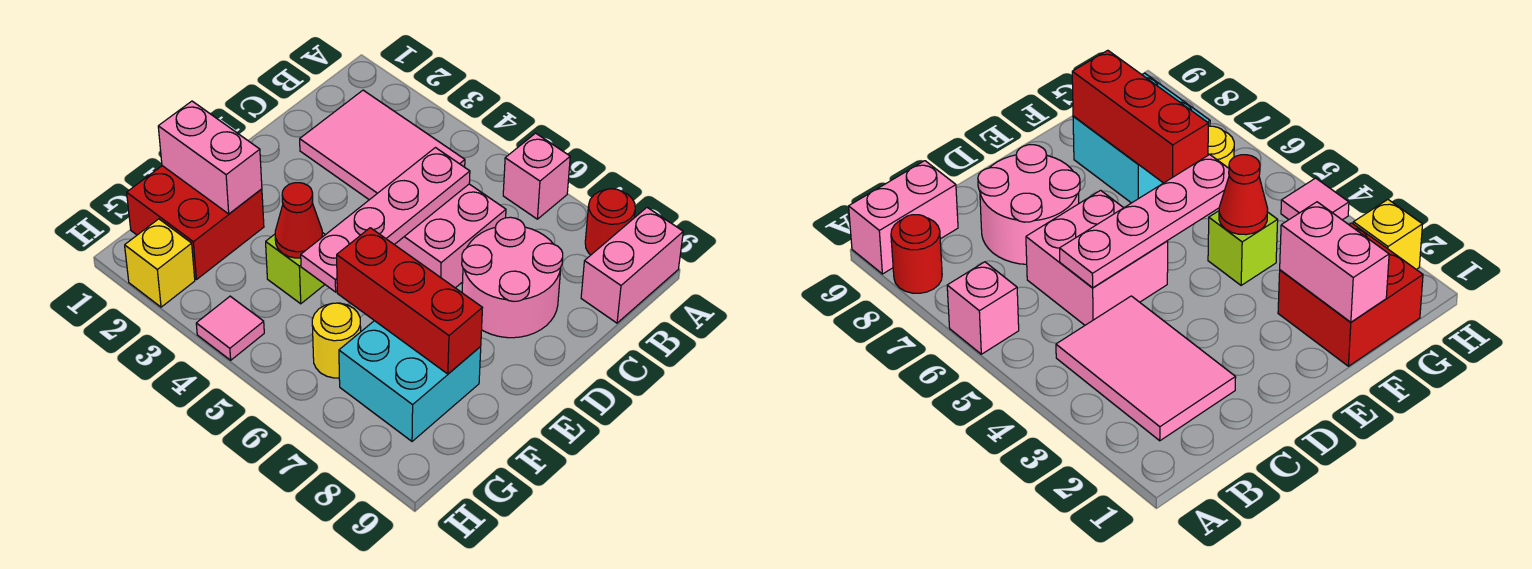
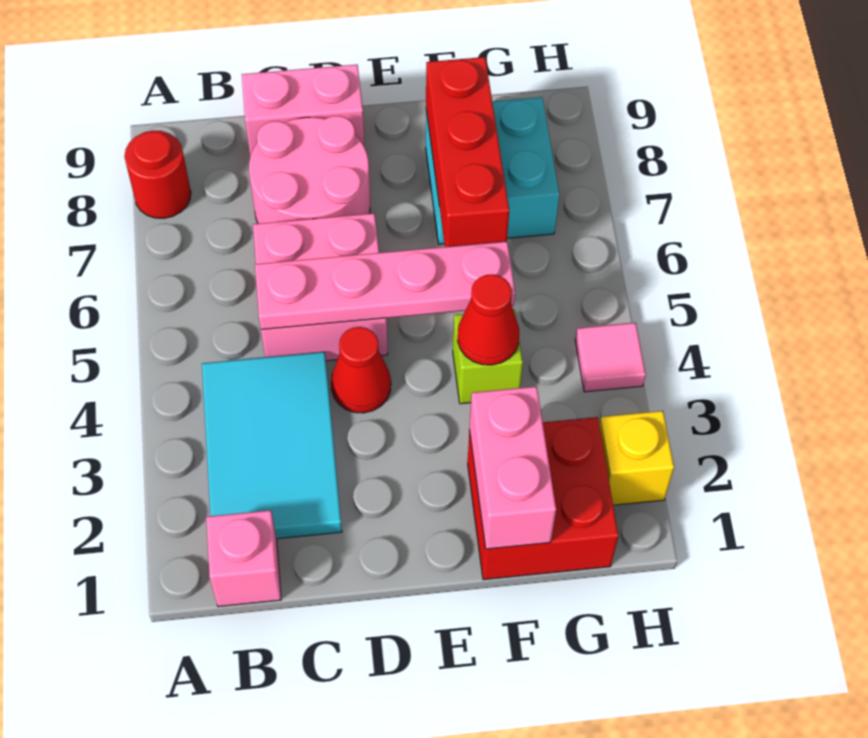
pink 1x1 brick [503,133,570,219] -> pink 1x1 brick moved to [206,510,281,607]
pink 1x2 brick [581,208,683,323] -> pink 1x2 brick moved to [242,65,364,157]
pink 2x3 tile [300,90,465,200] -> cyan 2x3 tile [202,352,342,539]
none -> red 1x1 cone [331,327,391,413]
yellow 1x1 round brick [312,303,361,378] -> none

